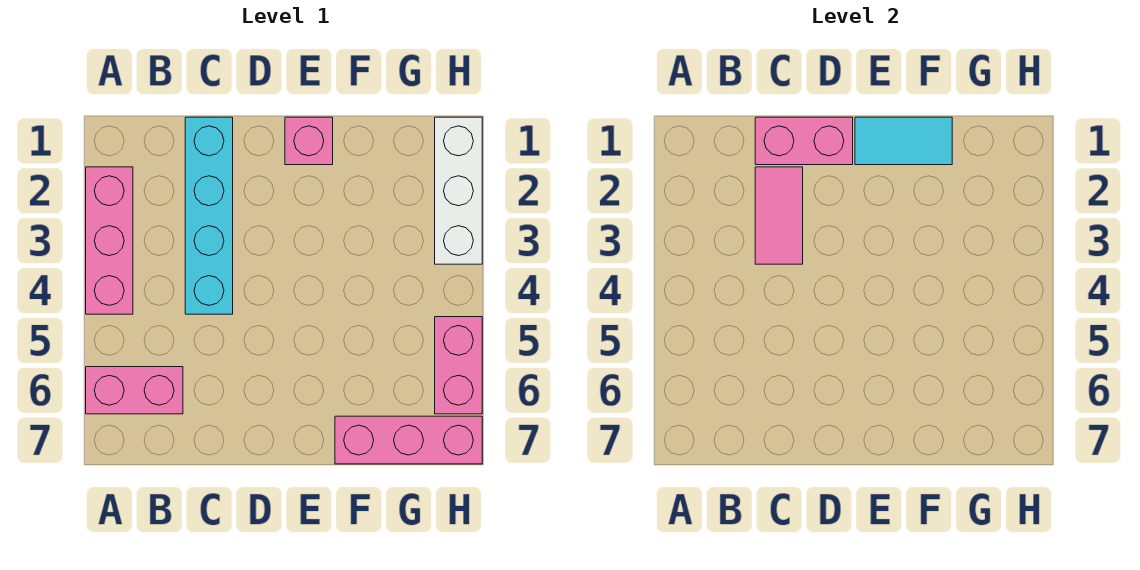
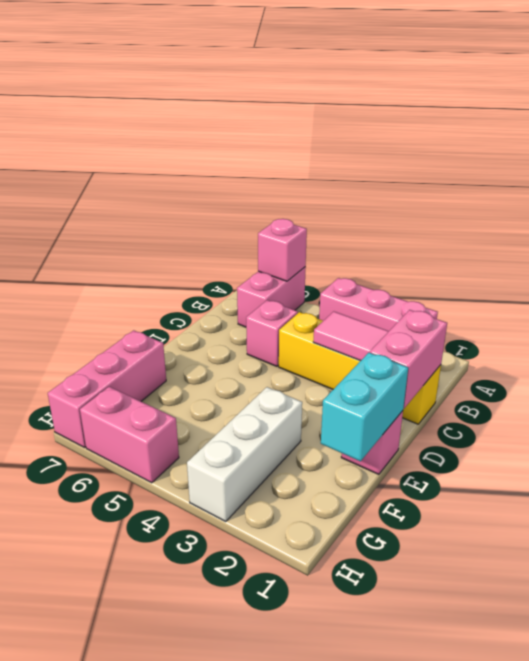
none -> pink 1x1 brick [258,219,307,281]
cyan 1x4 brick [185,117,233,314] -> yellow 1x4 brick [279,312,441,424]
none -> pink 1x1 brick [246,300,298,366]
cyan 1x2 tile [855,117,952,165] -> cyan 1x2 brick [321,352,408,461]
white 1x3 brick [435,117,482,264] -> white 1x3 brick turned to [187,387,302,522]

